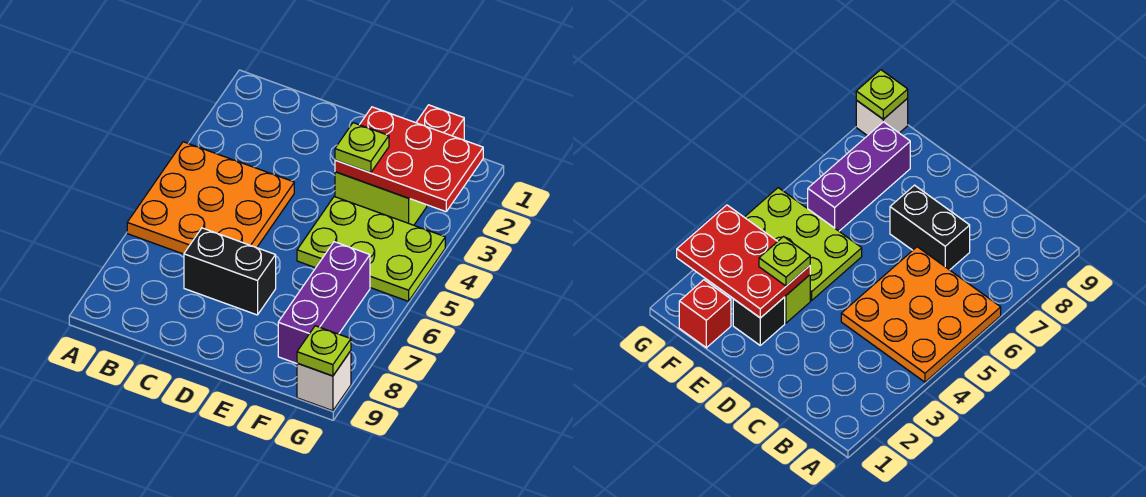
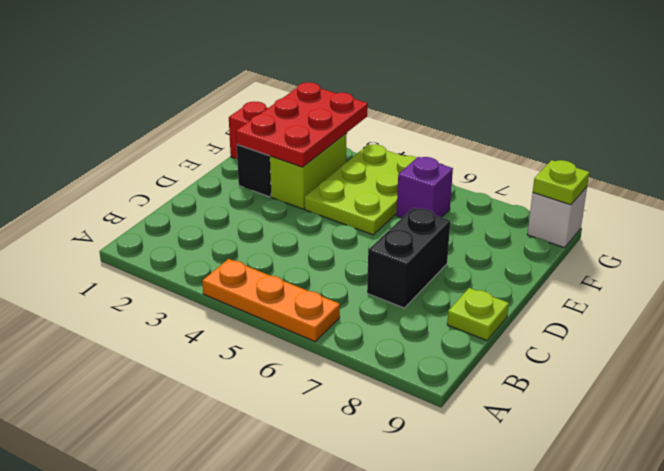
orange 3x3 plate [127,142,294,254] -> orange 1x3 plate [202,259,340,342]
lime 1x1 plate [335,123,389,173] -> lime 1x1 plate moved to [447,288,509,341]
purple 1x3 brick [278,242,370,363] -> purple 1x1 brick [396,157,453,218]

